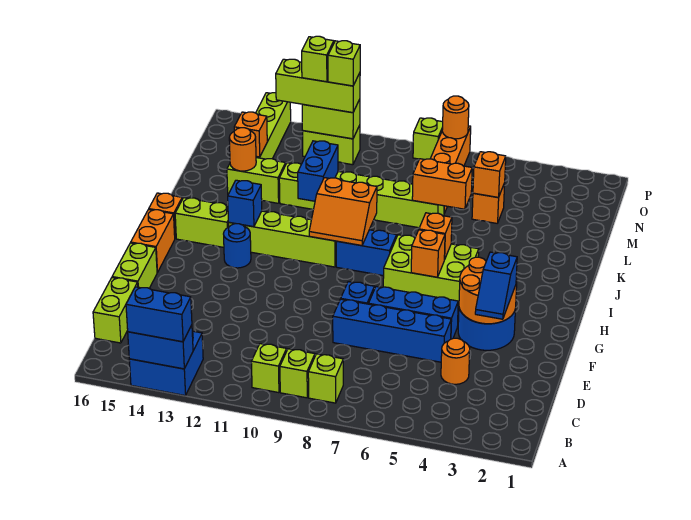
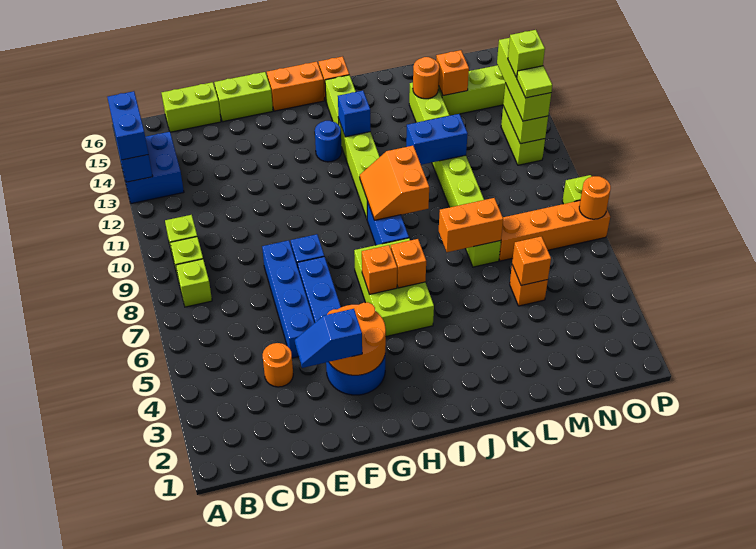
orange 1x2 brick [412,159,472,209] -> orange 1x2 brick turned to [439,198,503,252]
lime 1x1 brick [328,41,360,86] -> lime 1x1 tile [517,66,552,98]

